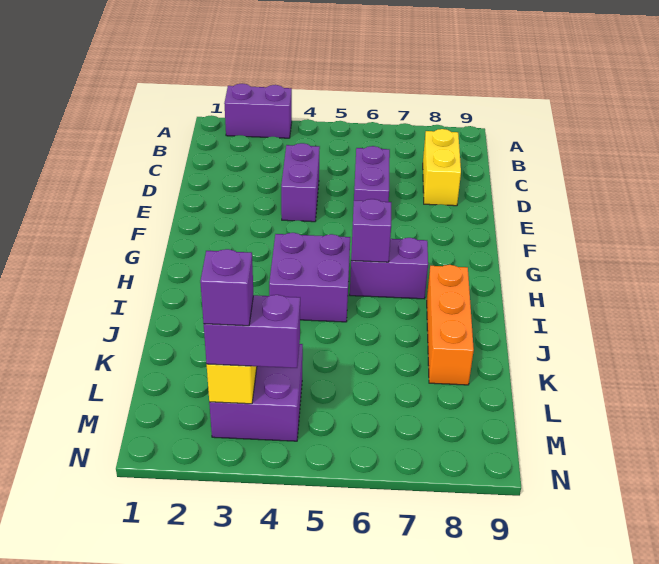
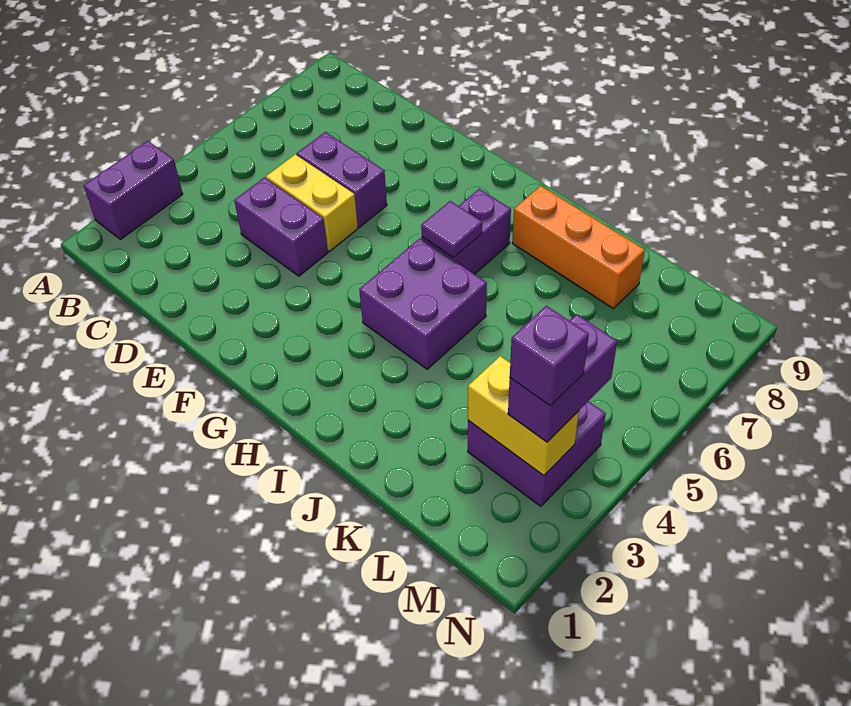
yellow 1x2 brick [423,129,461,206] -> yellow 1x2 brick moved to [266,154,358,251]
purple 1x1 brick [351,199,391,262] -> purple 1x1 tile [421,201,482,258]

